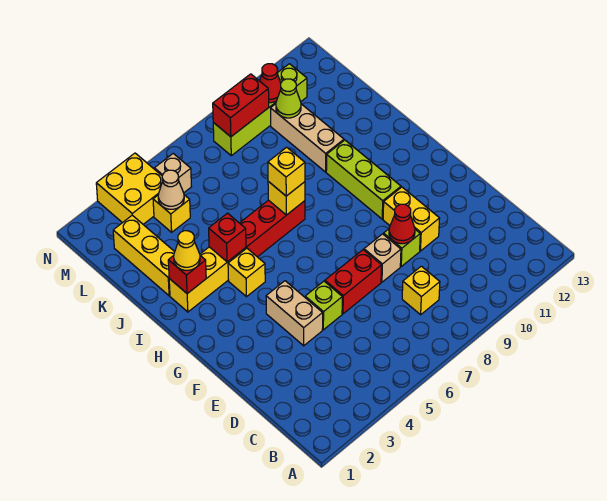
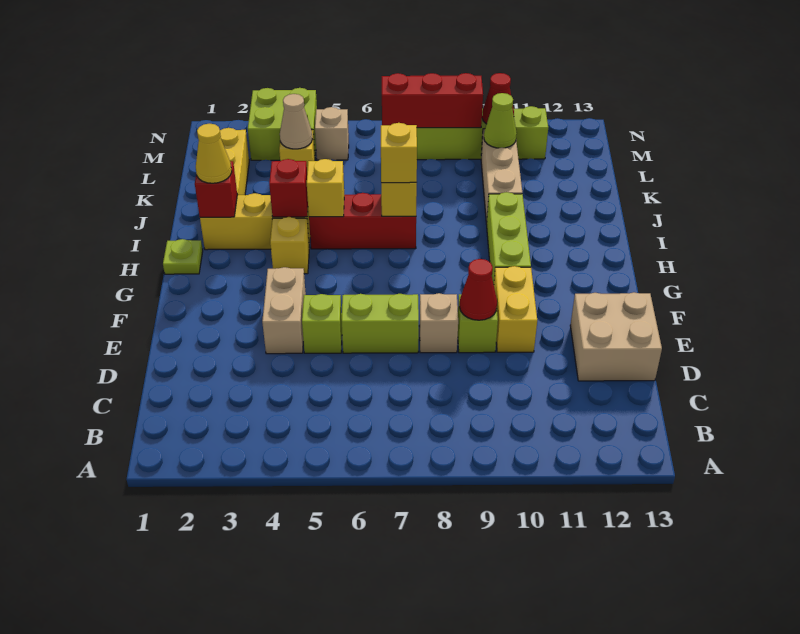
yellow 1x1 brick [402,266,440,315] -> yellow 1x1 brick moved to [307,159,344,217]
none -> tan 2x2 brick [570,292,662,381]
red 1x2 brick [325,250,382,314] -> lime 1x2 brick [342,294,419,353]
none -> lime 1x1 plate [163,239,203,274]
yellow 2x2 brick [96,153,163,224] -> lime 2x2 brick [248,88,317,160]
red 1x2 brick [213,74,269,137] -> red 1x3 brick [382,73,483,128]

